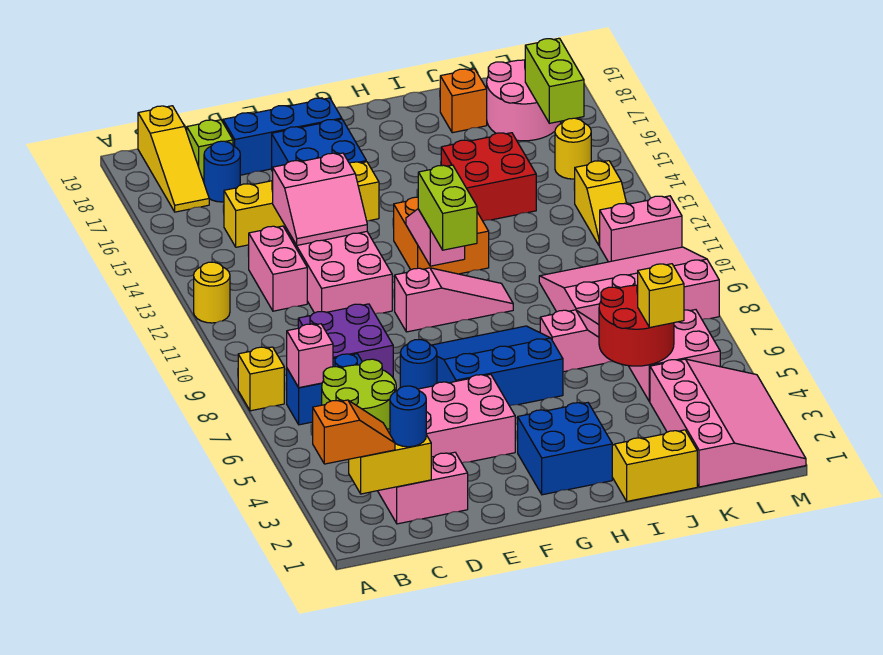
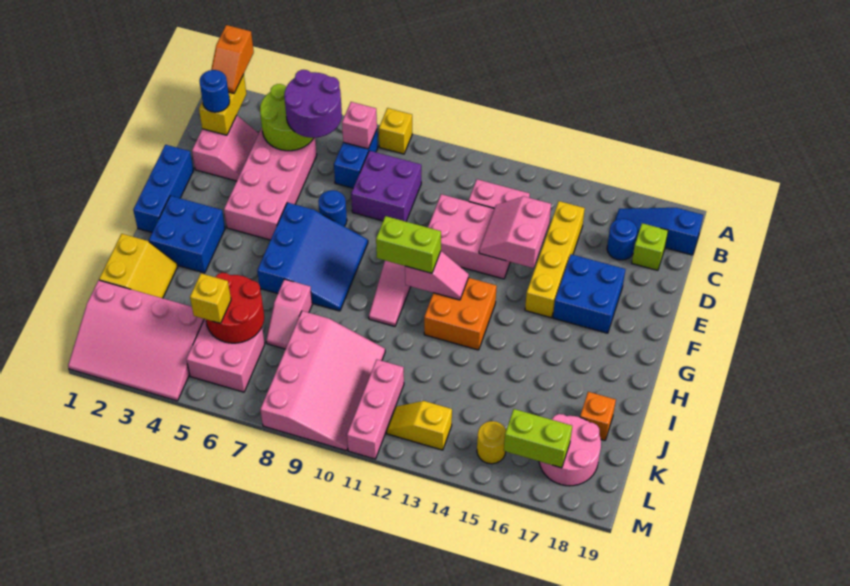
yellow 1x1 round brick [194,262,230,323] -> none
none -> purple 2x2 round brick [284,70,342,138]
yellow 1x3 slope [138,106,209,212] -> blue 1x3 slope [615,208,703,255]
blue 1x3 brick [223,98,342,175] -> blue 1x3 brick moved to [133,145,194,232]
red 2x2 brick [441,133,536,221] -> none
pink 1x2 brick [600,196,682,262] -> pink 1x3 brick [347,360,404,459]

